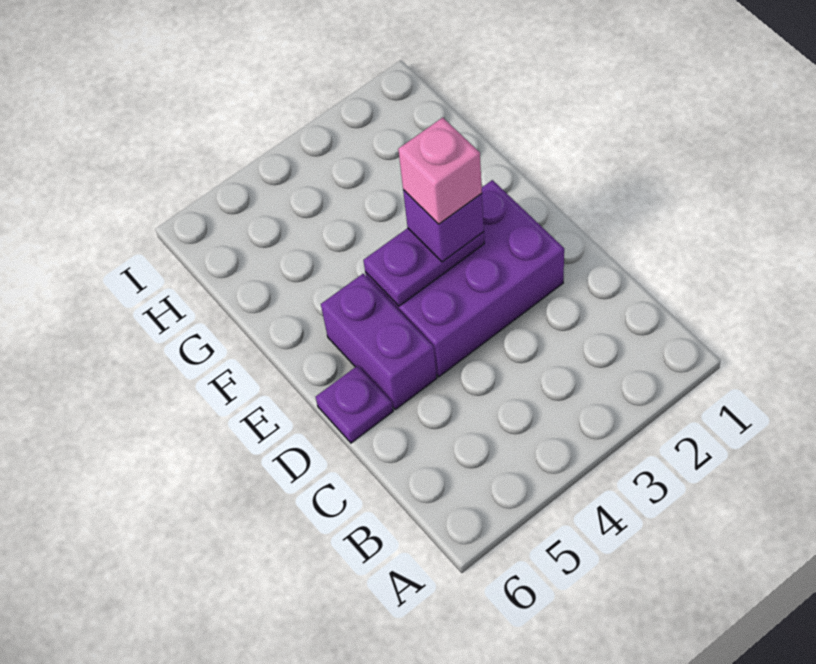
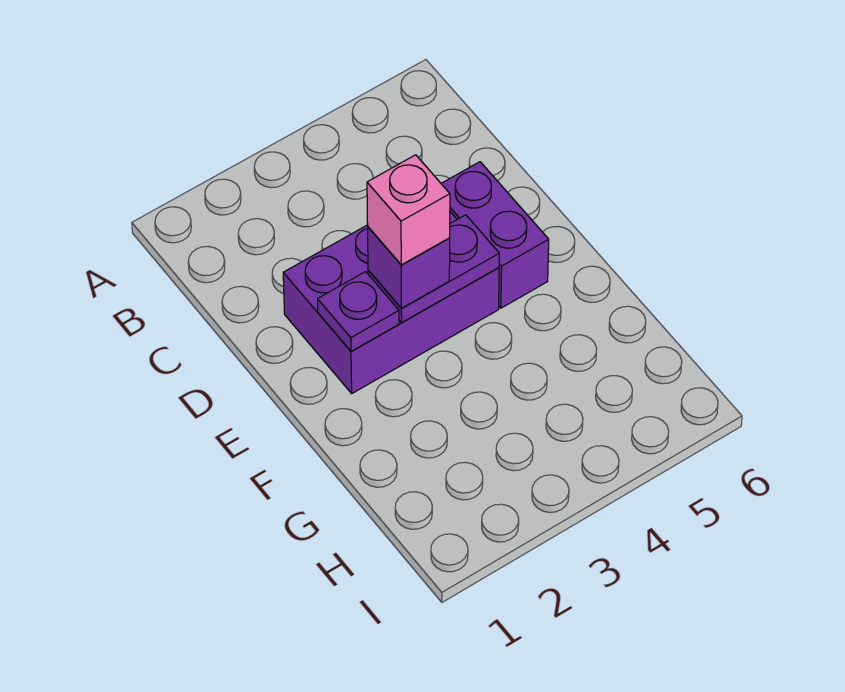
purple 1x1 plate [316,366,393,443] -> purple 1x1 plate moved to [318,272,399,351]

